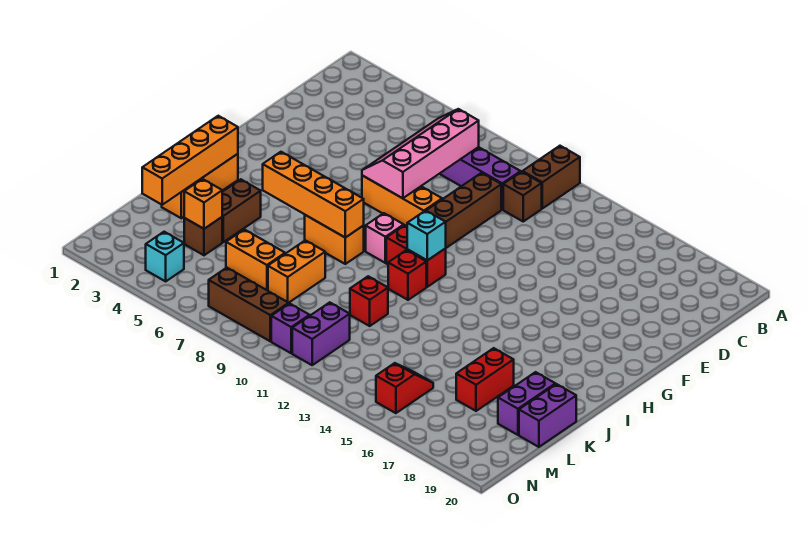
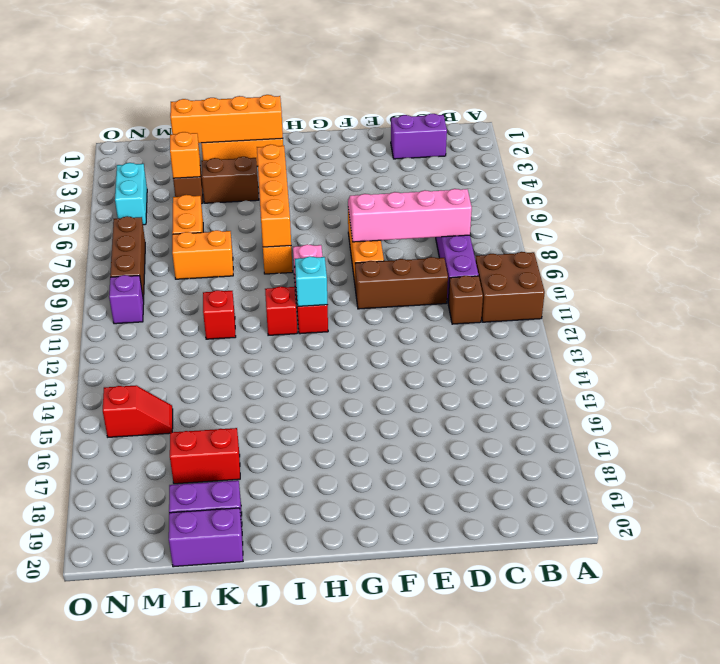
brown 1x2 brick [523,146,580,208] -> brown 2x2 brick [475,252,545,322]
purple 1x2 brick [292,302,350,365] -> purple 1x2 brick moved to [391,114,447,159]
cyan 1x1 brick [146,232,184,281] -> cyan 1x2 brick [115,163,147,225]

